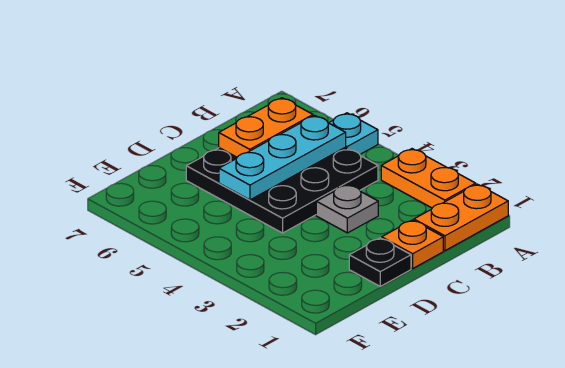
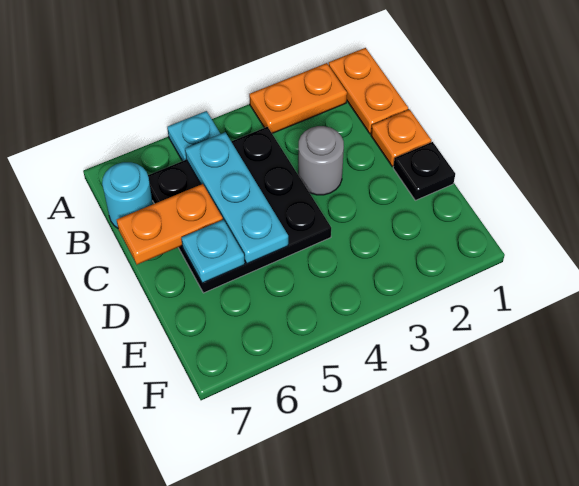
orange 1x2 plate [219,98,313,157] -> orange 1x2 plate turned to [117,184,223,265]
none -> cyan 1x1 round brick [102,162,153,228]
grey 1x1 plate [316,184,378,233] -> grey 1x1 round brick [298,126,344,195]
none -> cyan 1x1 plate [181,220,245,283]

